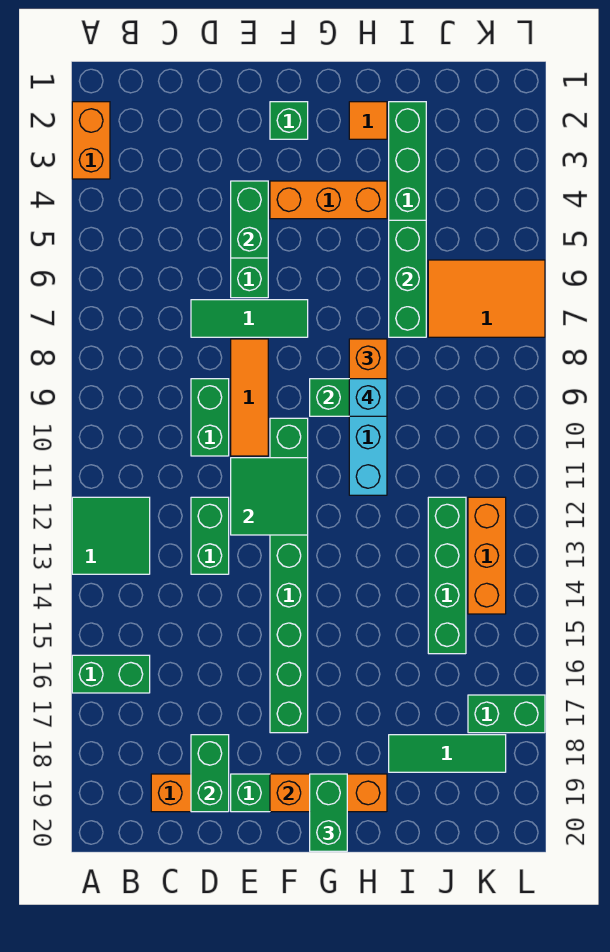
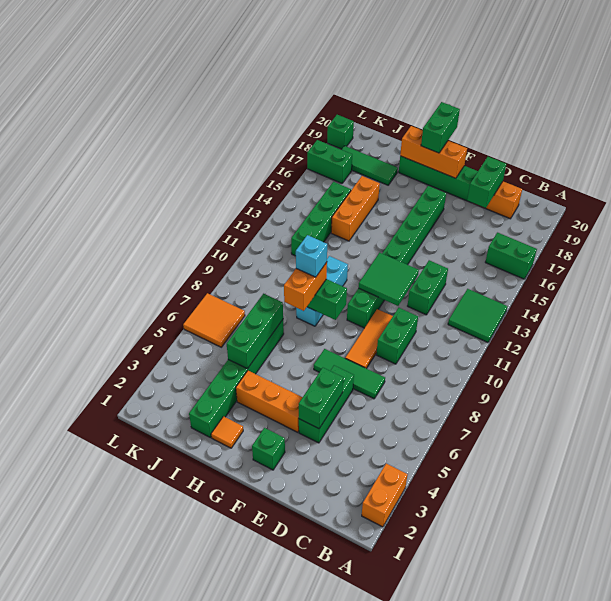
orange 2x3 tile [428,260,545,337] -> orange 2x2 tile [183,293,245,347]
orange 1x3 brick [468,497,506,614] -> orange 1x3 brick moved to [331,176,380,241]
none -> green 1x1 brick [327,115,354,149]

